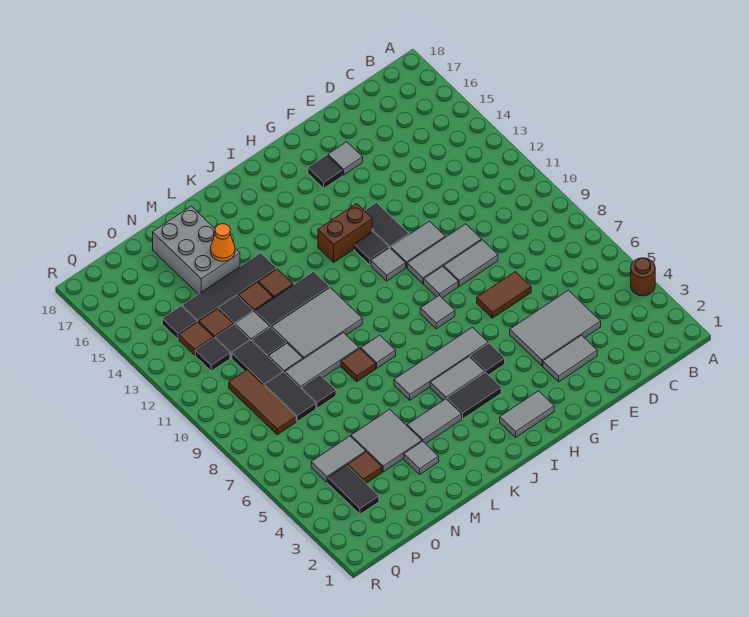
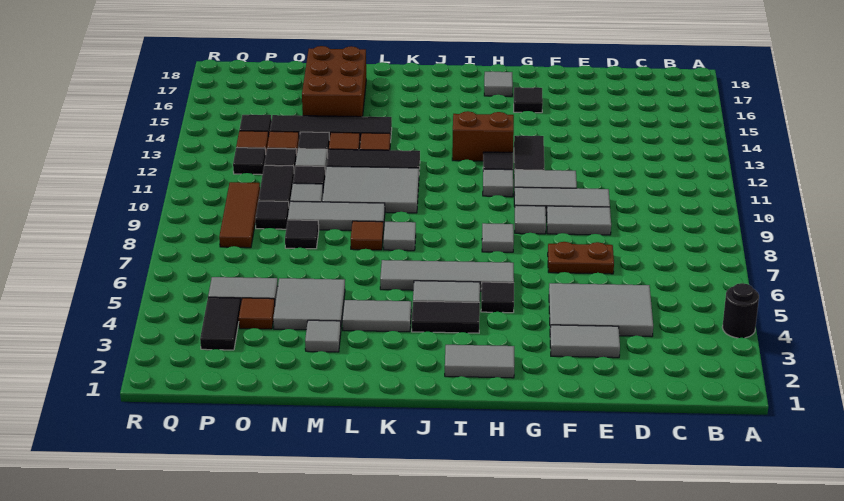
brown 1x1 round brick [631,258,655,296] -> black 1x1 round brick [722,283,759,338]
brown 1x2 tile [477,272,531,318] -> brown 1x2 plate [548,242,614,274]
grey 1x1 tile [328,142,363,175] -> grey 1x1 tile moved to [484,72,513,96]
grey 2x3 brick [153,206,240,294] -> brown 2x3 brick [302,46,366,117]
orange 1x1 cone [210,224,235,261] -> none
black 1x2 tile [265,372,316,421] -> black 1x1 tile [255,201,289,229]

